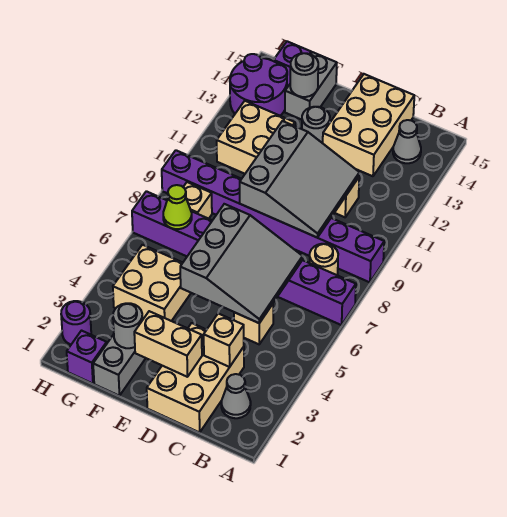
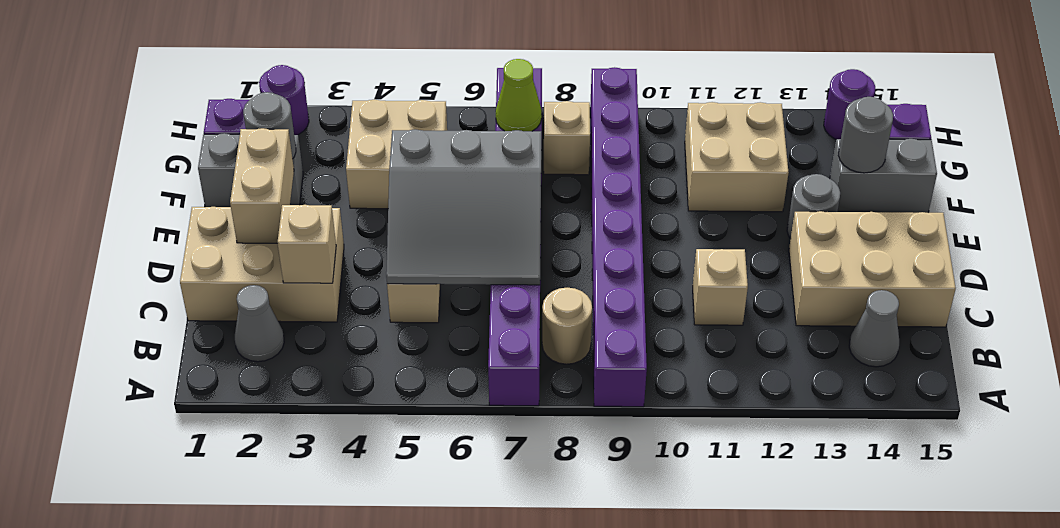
grey 3x3 slope [240,121,359,238] -> none
purple 2x2 round brick [230,54,287,116] -> purple 1x1 round brick [824,69,875,139]

